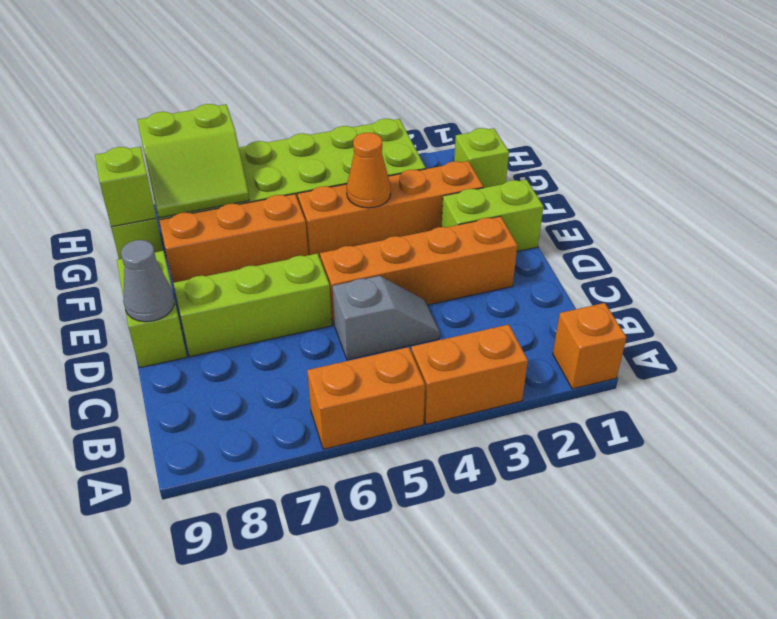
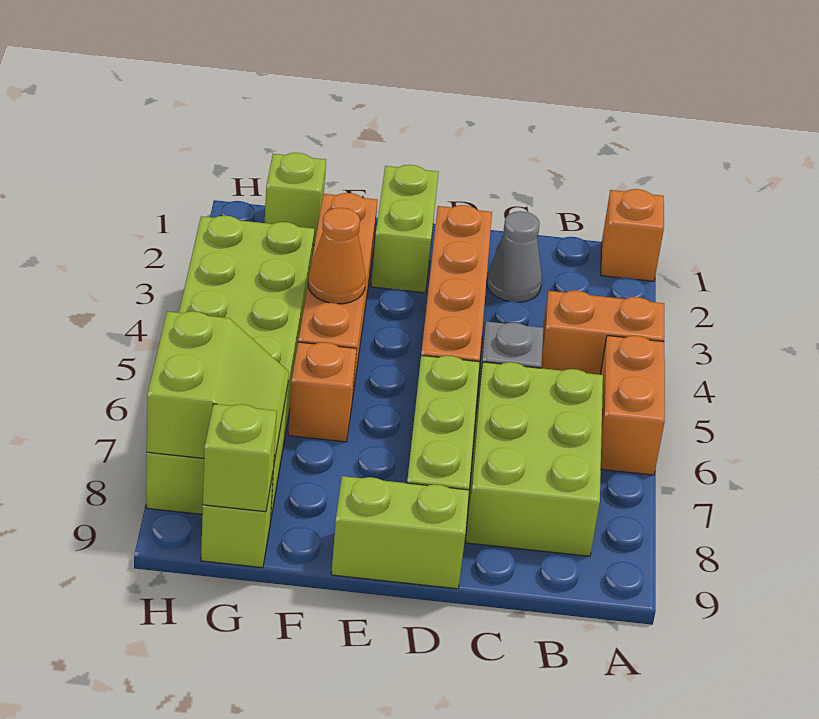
orange 1x2 brick [411,325,528,424] -> orange 1x2 brick turned to [541,290,664,375]
none -> lime 2x3 brick [465,362,603,556]
grey 1x1 cone [121,240,174,322] -> grey 1x1 cone moved to [487,211,542,302]
orange 1x3 brick [159,194,308,290] -> orange 1x1 brick [288,342,357,442]

